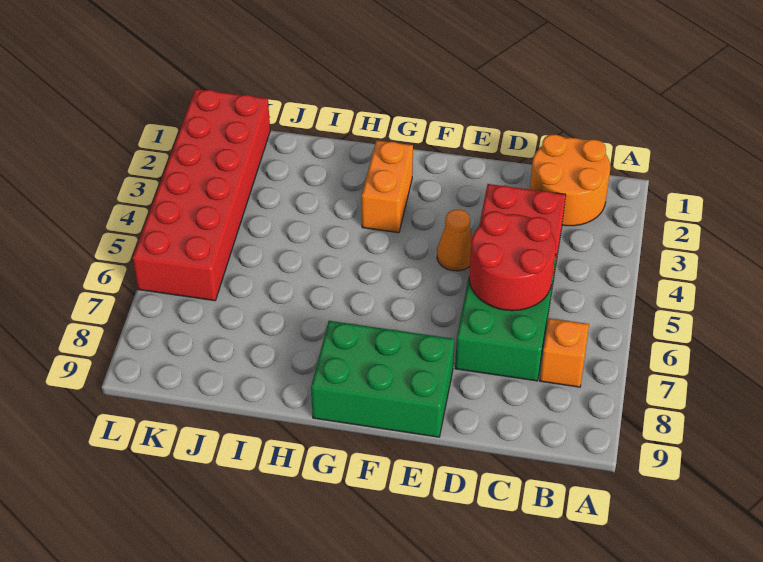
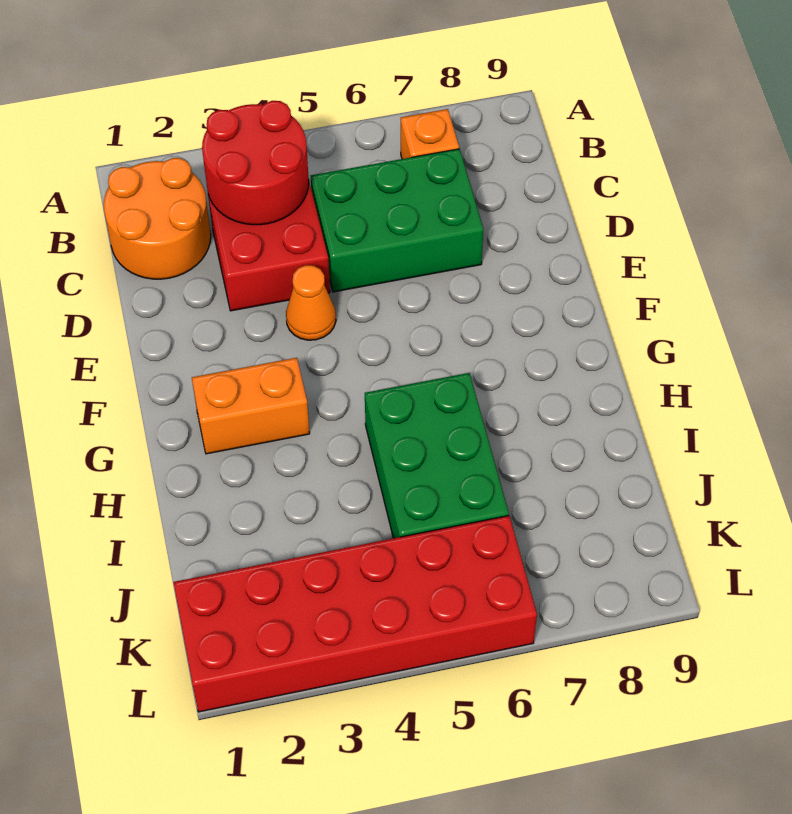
red 2x2 round brick [469,211,556,311] -> red 2x2 round brick moved to [202,101,309,225]
green 2x3 brick [311,321,454,437] -> green 2x3 brick moved to [365,373,509,538]

